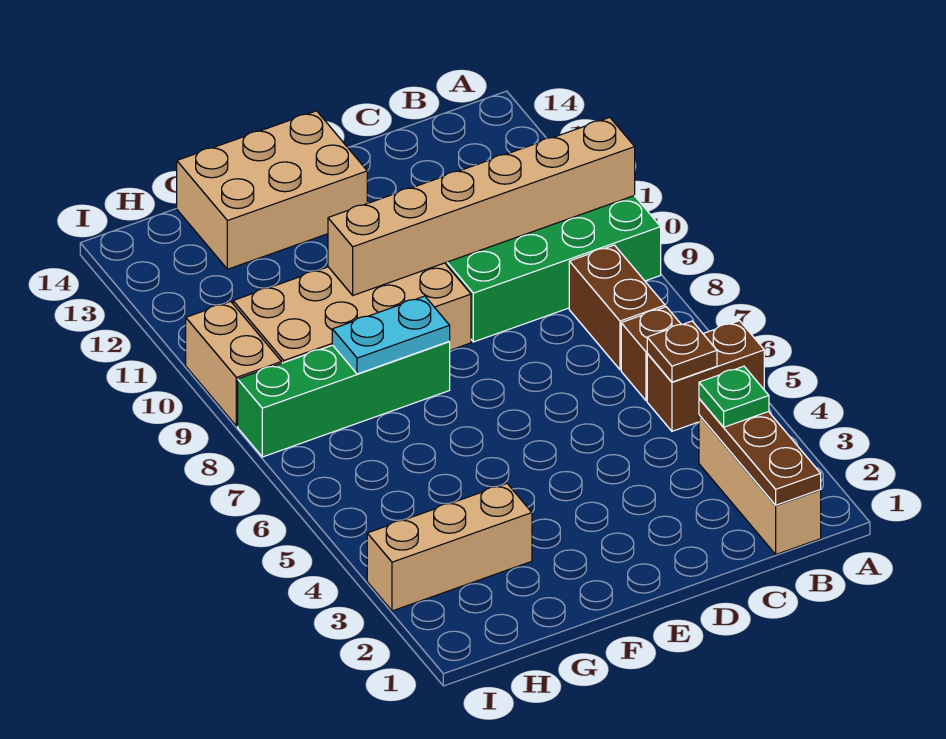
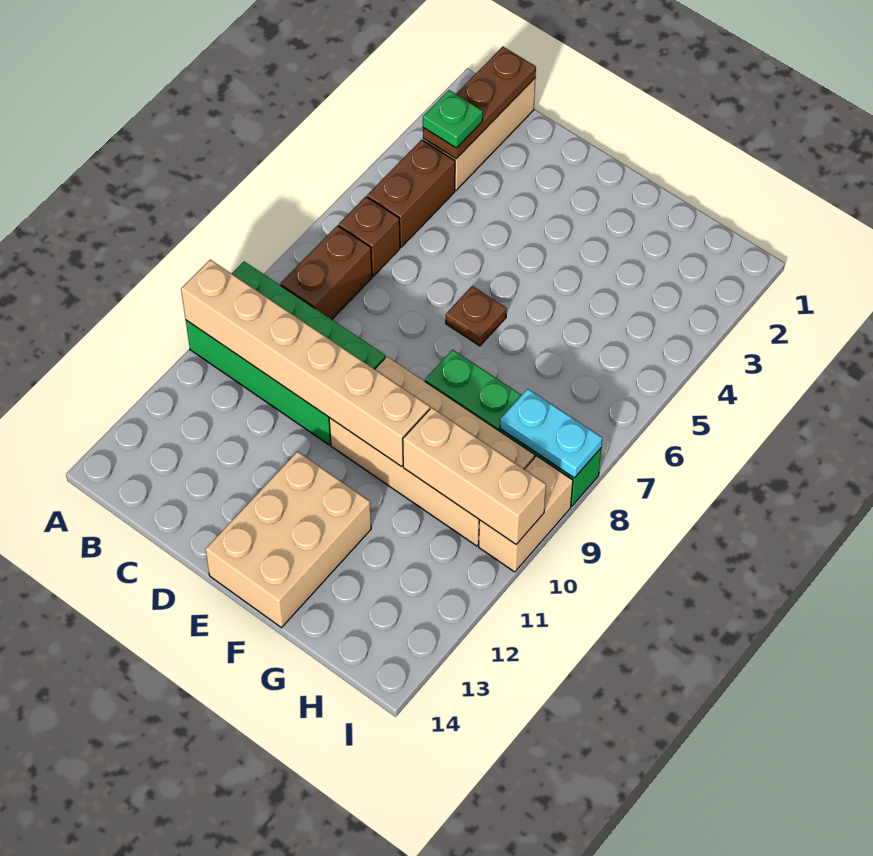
brown 1x2 brick [647,321,764,431] -> brown 1x2 brick turned to [367,140,455,247]
brown 1x1 plate [647,321,717,382] -> brown 1x1 plate moved to [446,286,507,346]
tan 2x3 brick [177,111,367,269] -> tan 2x3 brick turned to [205,451,371,628]
cyan 1x2 plate [332,296,450,374] -> cyan 1x2 plate moved to [500,389,602,478]
tan 1x3 brick [367,484,532,611] -> tan 1x3 brick moved to [403,408,546,544]

